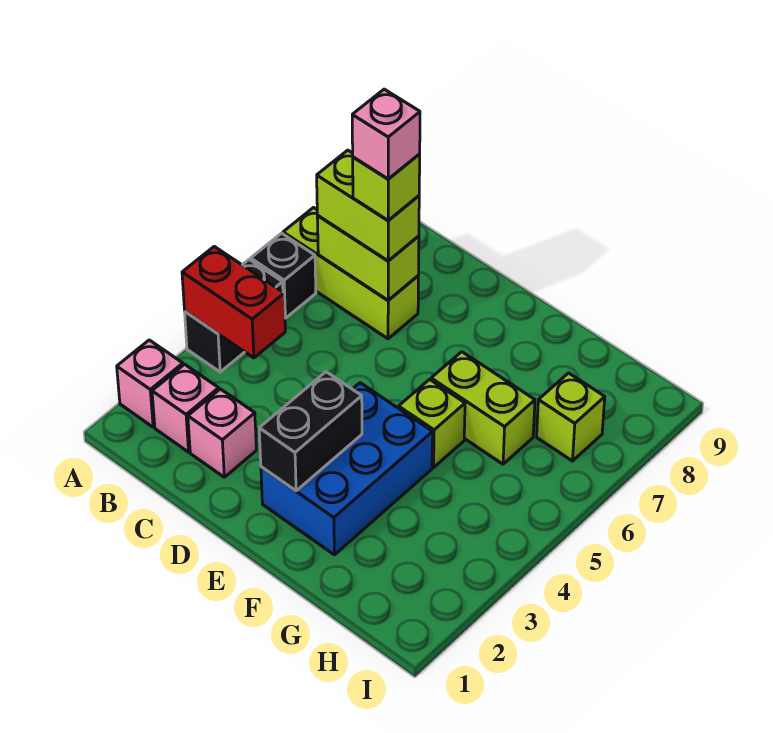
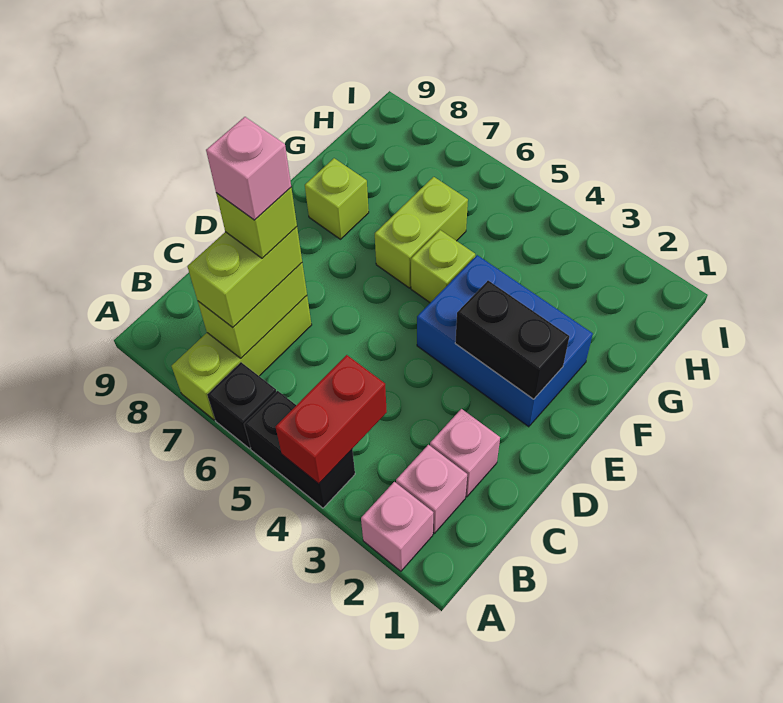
lime 1x1 brick [537,373,605,461] -> lime 1x1 brick moved to [305,158,369,239]

